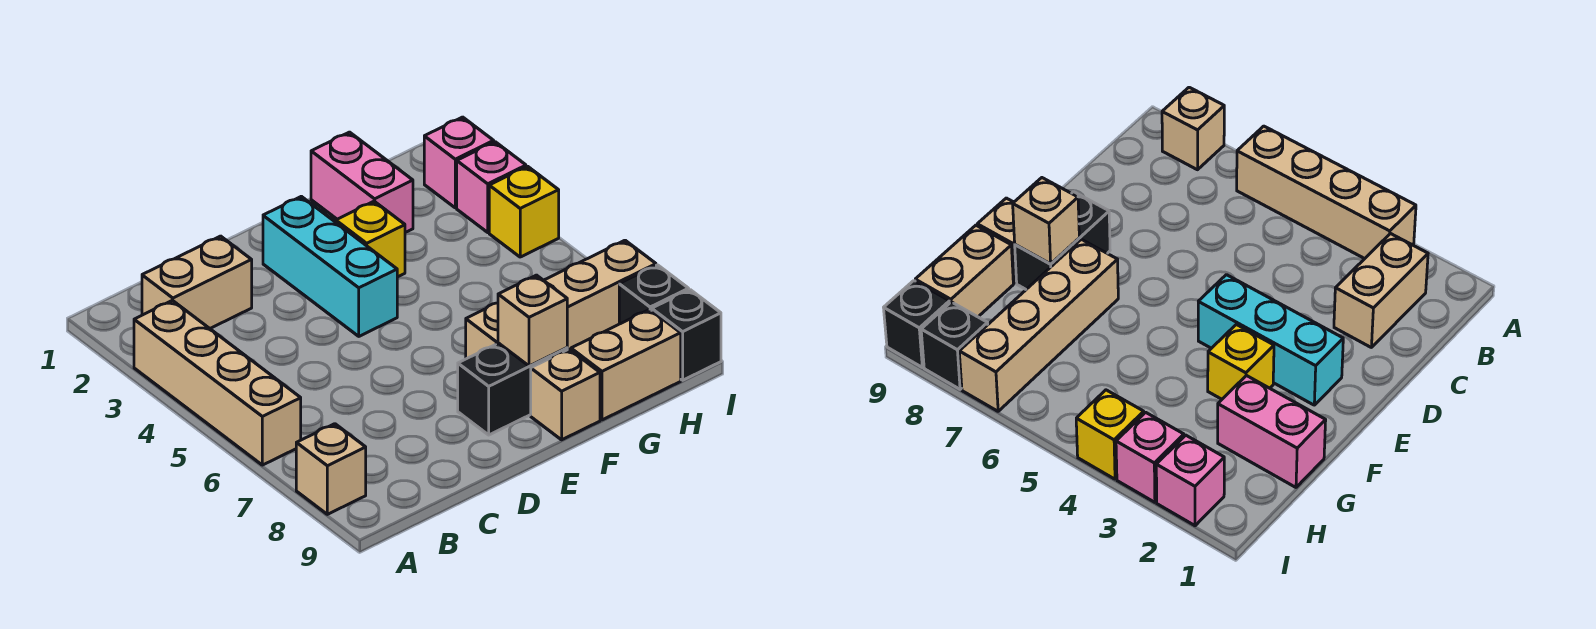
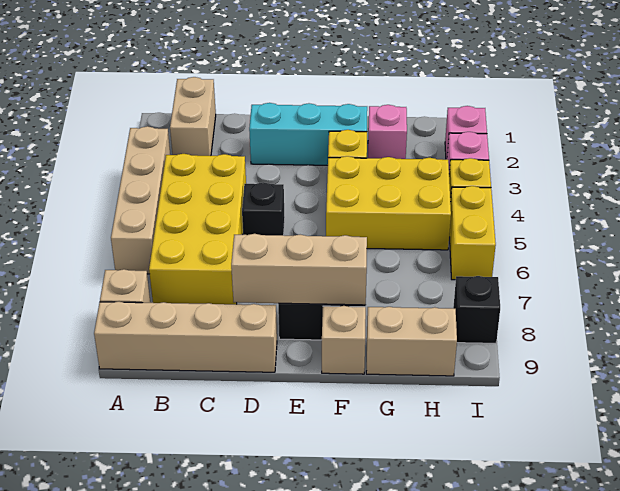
tan 1x2 brick [142,236,252,328] -> tan 1x2 brick turned to [170,77,216,156]
none -> yellow 2x4 brick [149,154,246,304]
cyan 1x3 brick [263,196,397,336] -> cyan 1x3 brick turned to [249,103,367,165]
none -> yellow 2x3 brick [326,156,451,250]
tan 1x4 brick [466,240,656,359] -> tan 1x4 brick moved to [94,302,277,372]
tan 1x1 brick [498,275,567,366] -> tan 1x3 brick [231,234,367,305]
pink 1x2 brick [311,132,413,232] -> pink 1x1 brick [368,105,407,159]
none -> yellow 1x2 brick [449,186,496,280]
black 1x1 brick [652,290,721,380] -> black 1x1 brick moved to [242,182,285,235]

